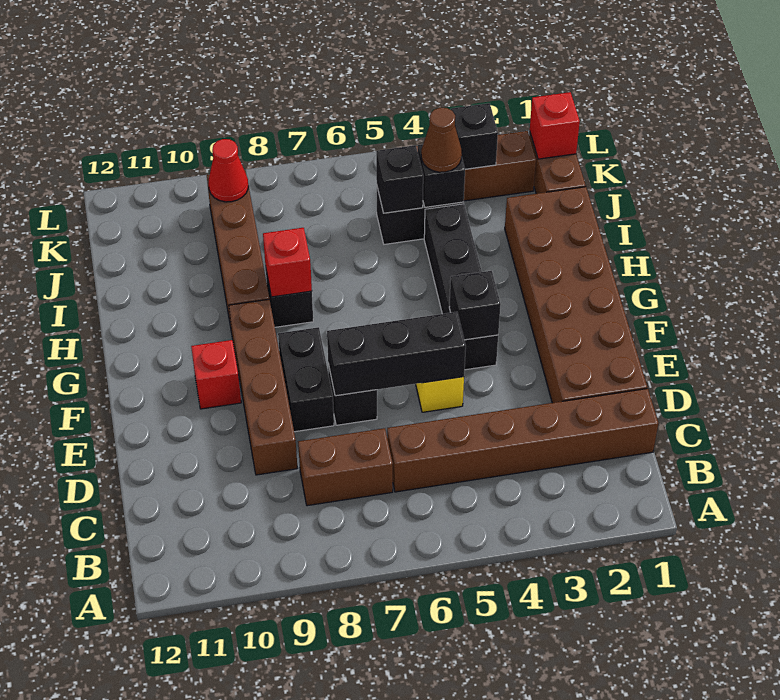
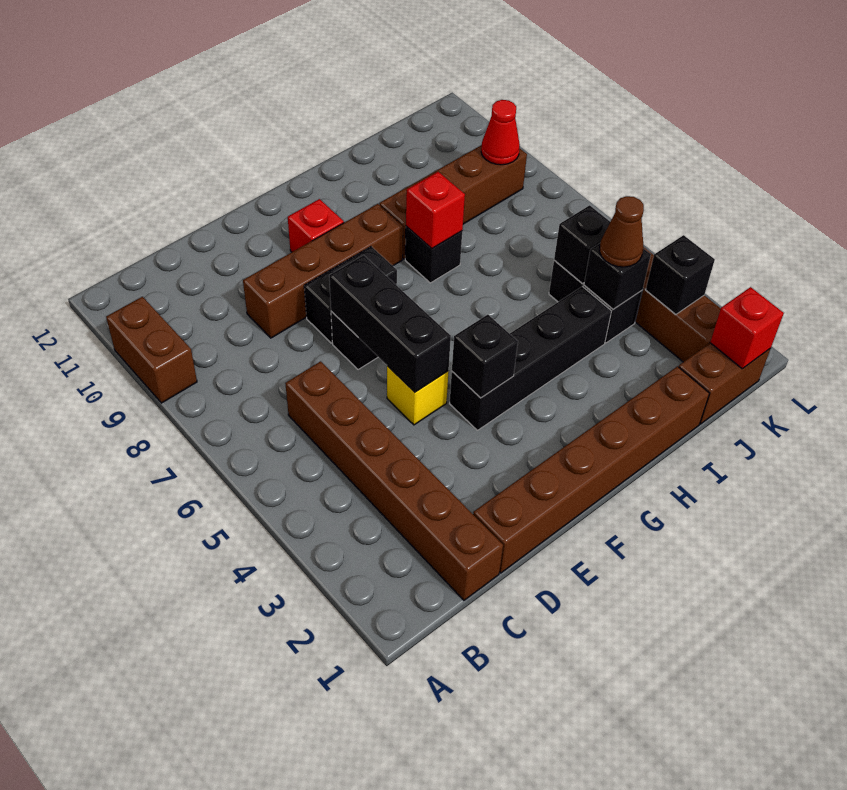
brown 1x2 brick [298,428,393,506] -> brown 1x2 brick moved to [106,297,197,403]
brown 2x6 brick [505,187,647,403] -> brown 1x6 brick [473,366,709,573]

